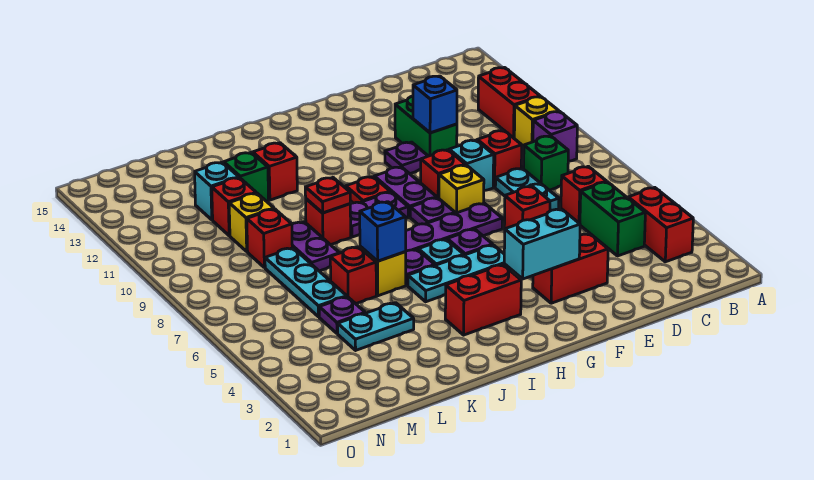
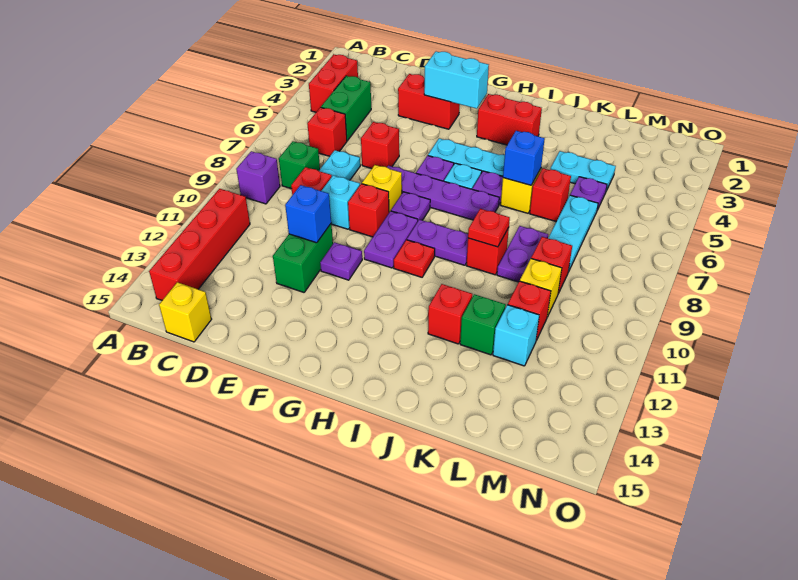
yellow 1x1 brick [514,97,559,146] -> yellow 1x1 brick moved to [159,282,212,342]
red 1x2 brick [478,68,540,138] -> red 1x4 brick [149,189,250,300]

